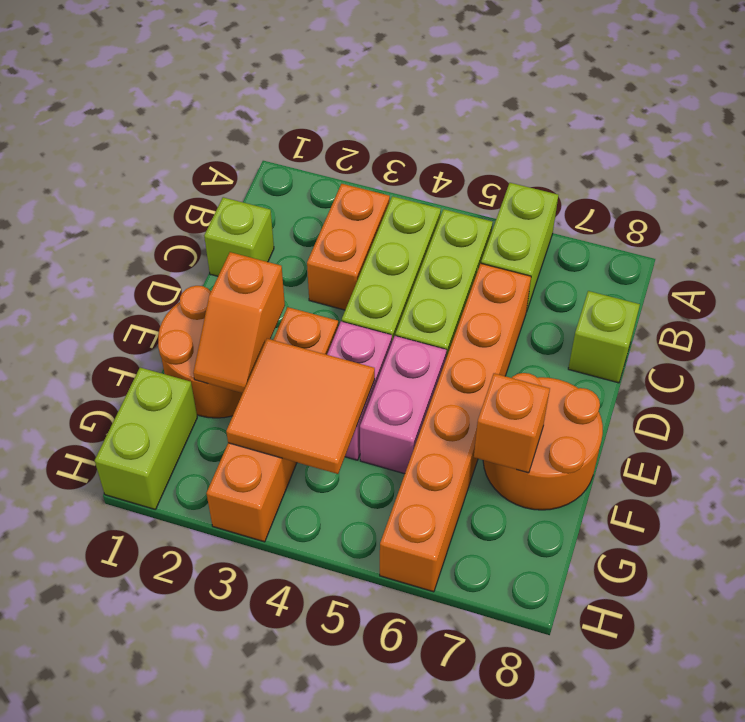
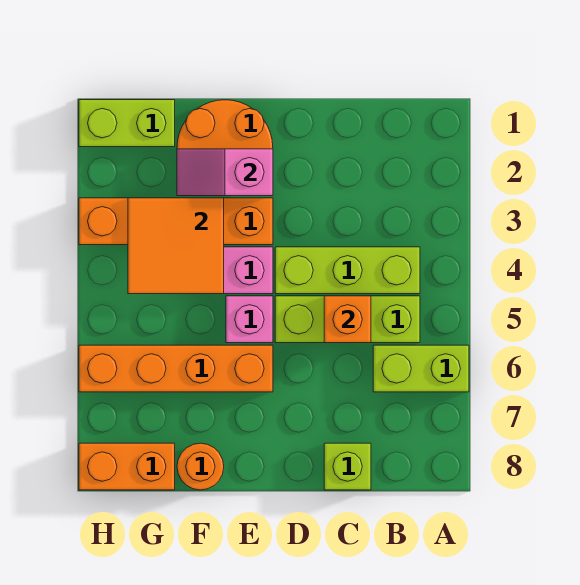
orange 1x2 brick [307,184,390,310] -> orange 1x2 brick moved to [79,443,175,490]
lime 1x1 brick [204,197,274,276] -> none
orange 1x6 brick [380,264,531,592] -> orange 1x4 brick [79,345,273,392]
orange 1x2 slope [193,252,285,393] -> pink 1x2 slope [177,149,273,196]
pink 1x2 brick [360,336,447,474] -> pink 1x1 brick [226,296,273,343]
orange 2x2 round brick [483,373,603,510] -> orange 1x1 round brick [177,443,224,490]
orange 1x1 brick [474,373,550,473] -> orange 1x1 brick moved to [324,296,371,343]

